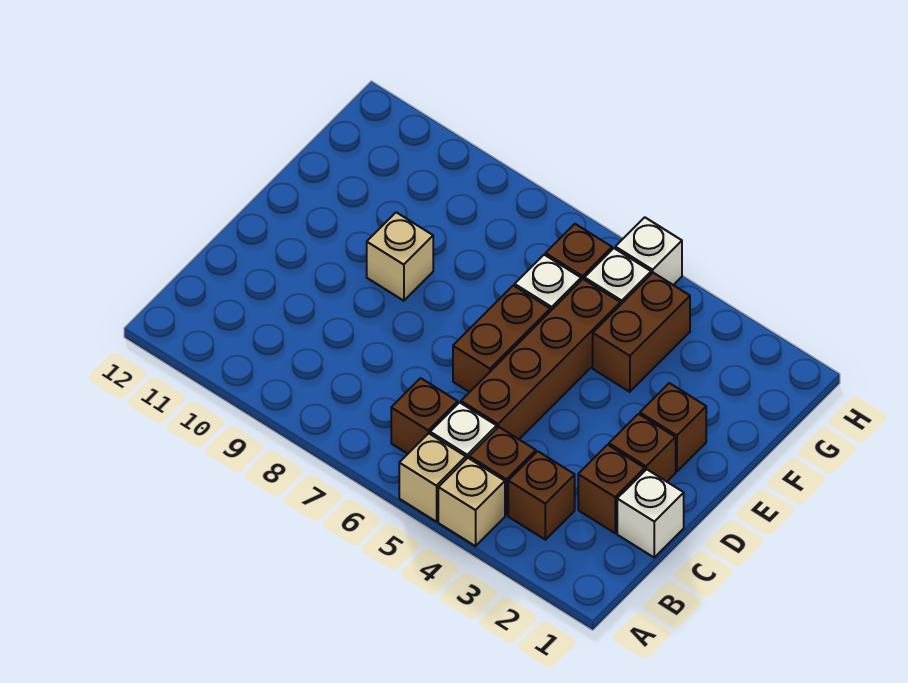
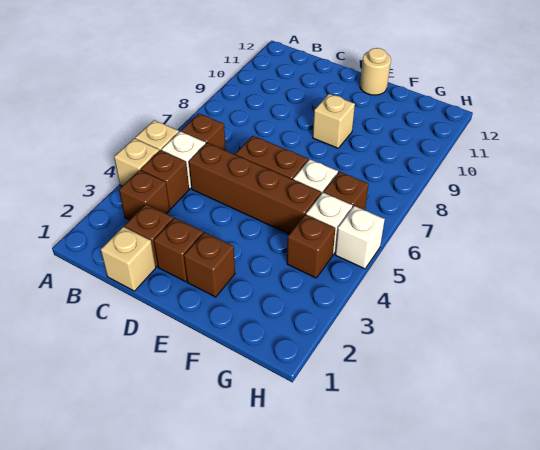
white 1x1 brick [617,469,684,557] -> tan 1x1 brick [101,227,156,291]
none -> tan 1x1 round brick [360,48,391,95]
brown 1x2 brick [593,273,690,392] -> brown 1x1 brick [287,214,335,278]

